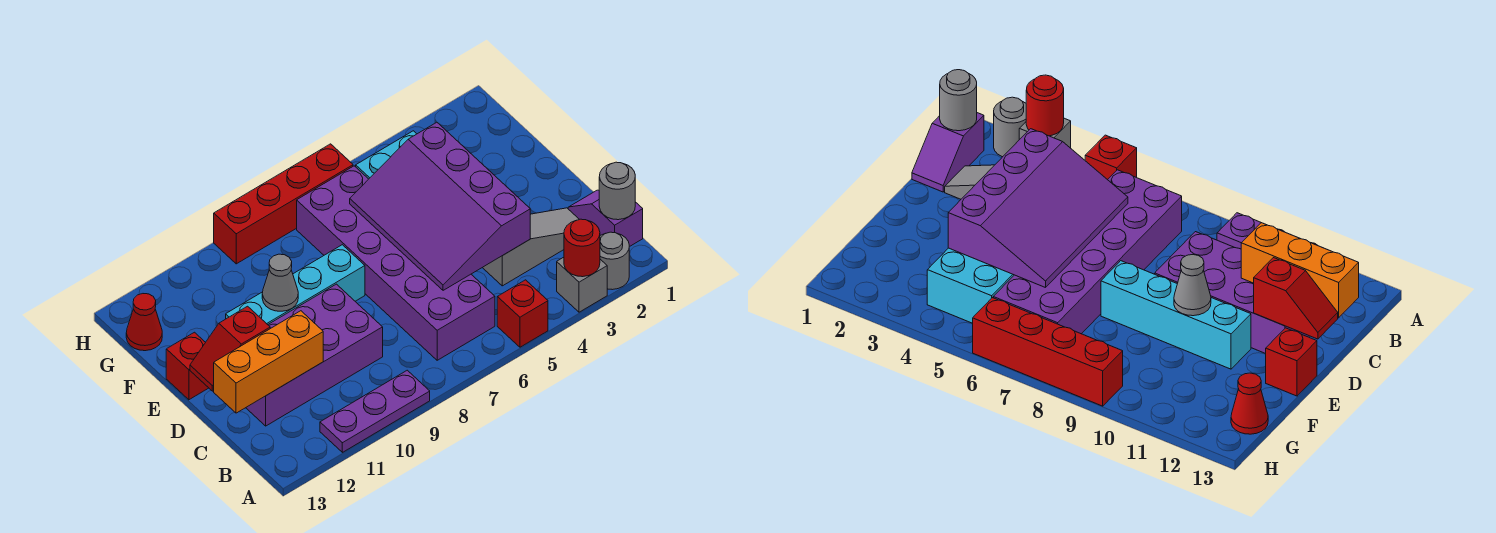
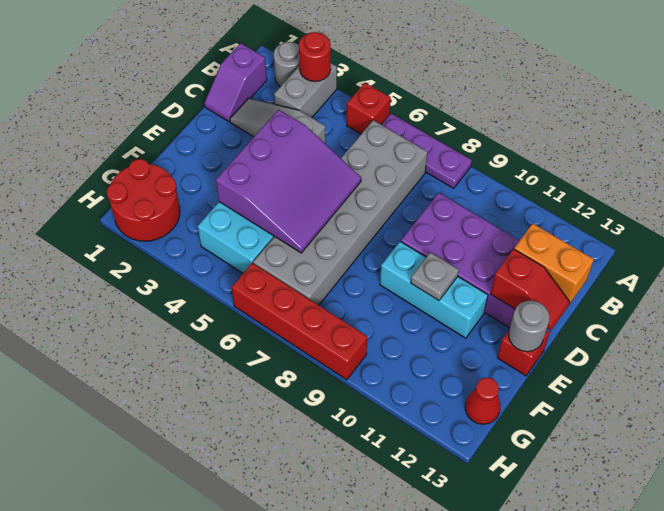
grey 1x1 brick [557,257,607,312] -> grey 1x2 brick [274,63,337,118]
purple 1x3 plate [320,370,430,452] -> purple 1x3 plate moved to [382,114,472,188]
grey 1x1 round brick [599,162,635,220] -> grey 1x1 round brick moved to [509,300,550,352]
purple 2x6 brick [297,166,495,360] -> grey 2x6 brick [253,120,428,305]
purple 3x4 slope [350,122,530,290] -> purple 3x3 slope [216,110,361,253]
orange 1x3 brick [214,311,323,413] -> orange 1x2 brick [514,224,594,304]
cyan 1x4 brick [226,245,365,325] -> cyan 1x3 brick [380,241,488,338]
grey 1x1 cone [262,254,298,311] -> grey 1x1 plate [411,252,459,300]
none -> red 2x2 round brick [107,159,180,241]

